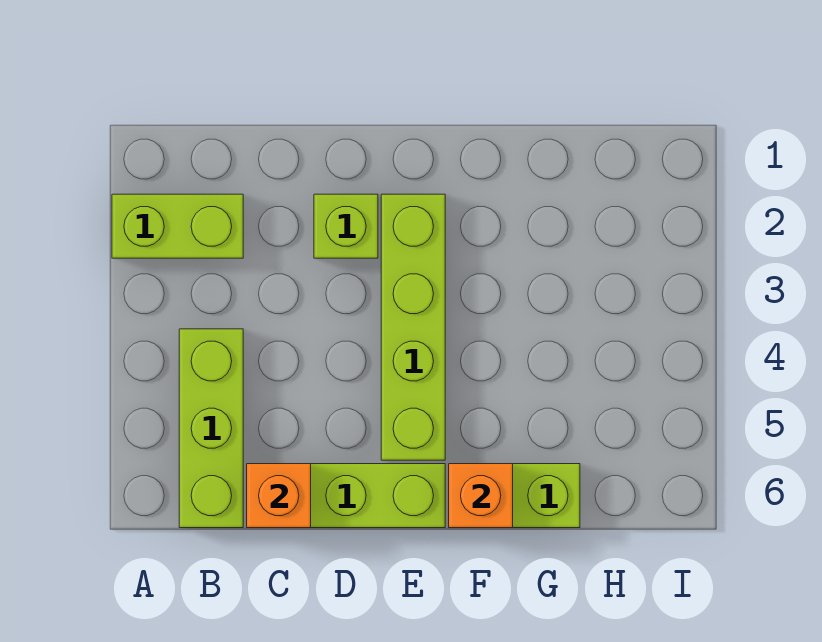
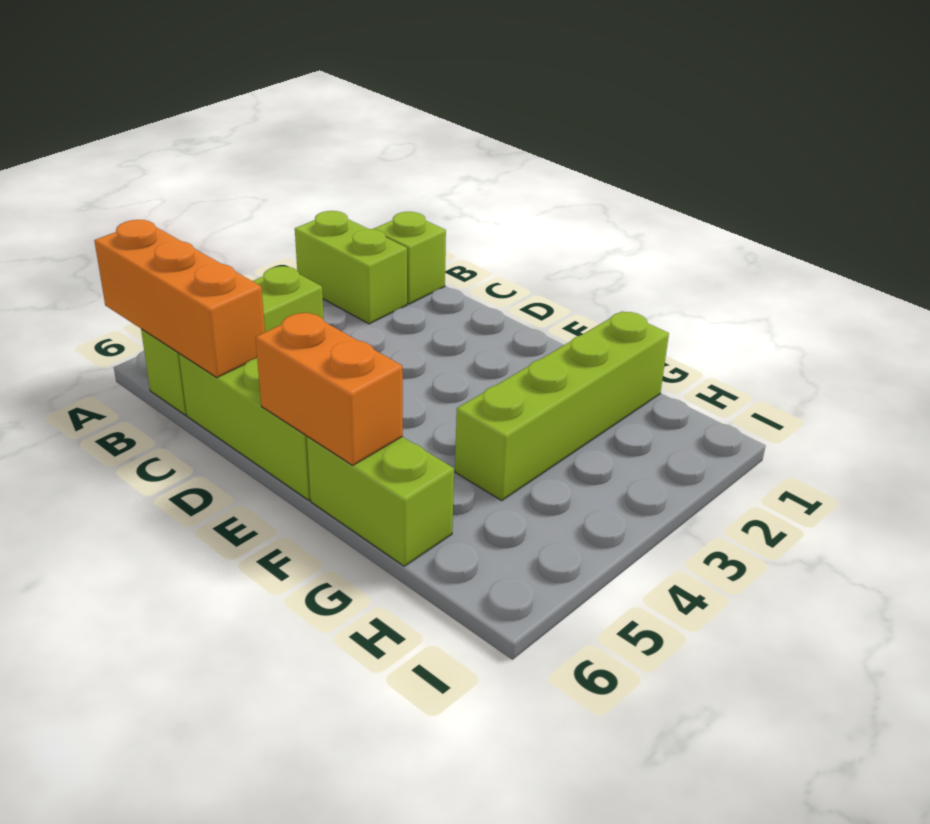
orange 1x1 brick [247,464,311,528] -> orange 1x3 brick [94,220,265,377]
lime 1x1 brick [314,194,378,258] -> lime 1x1 brick moved to [374,212,446,304]
lime 1x4 brick [381,194,445,460] -> lime 1x4 brick moved to [455,311,669,500]
orange 1x1 brick [449,464,513,528] -> orange 1x2 brick [255,312,403,465]

